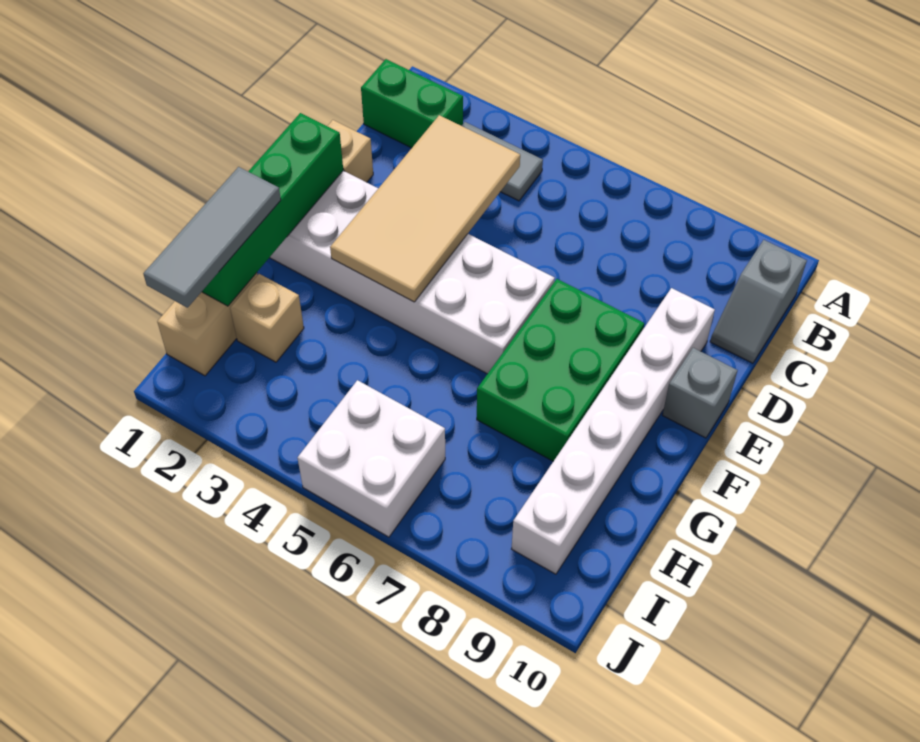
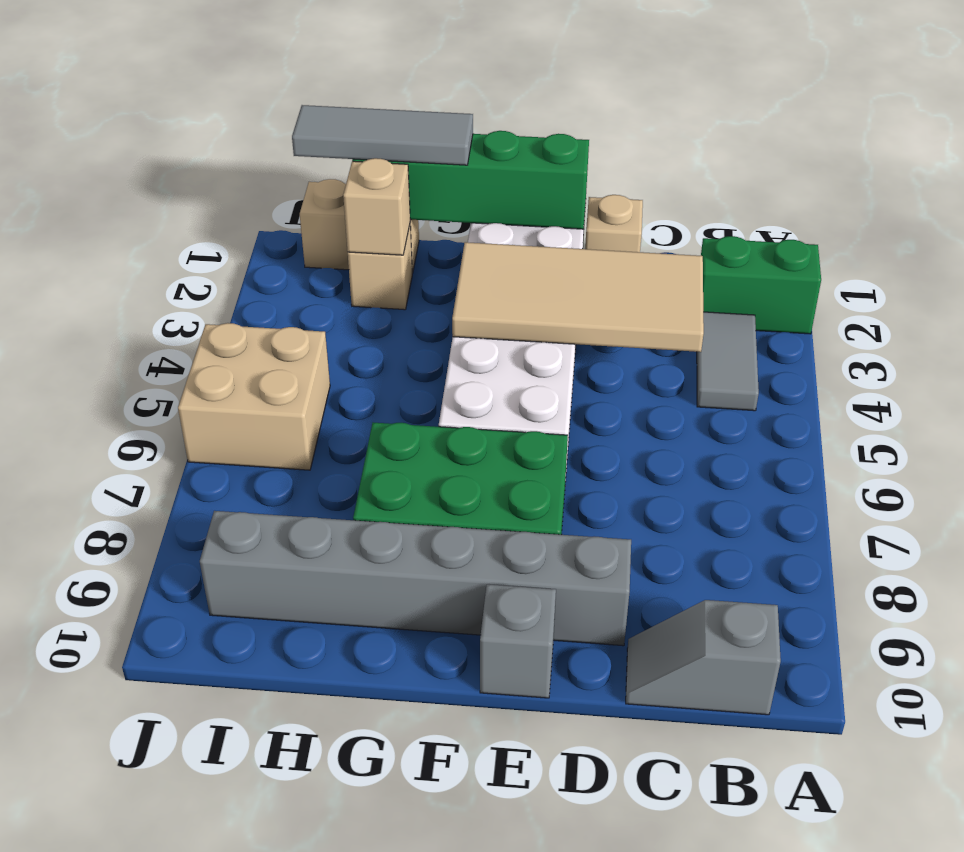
green 1x2 brick [361,59,463,148] -> green 1x2 brick turned to [701,236,821,334]
white 1x6 brick [512,288,715,574] -> grey 1x6 brick [200,511,631,646]
none -> tan 1x1 brick [343,158,410,255]
white 2x2 brick [298,380,445,537] -> tan 2x2 brick [178,323,330,470]

